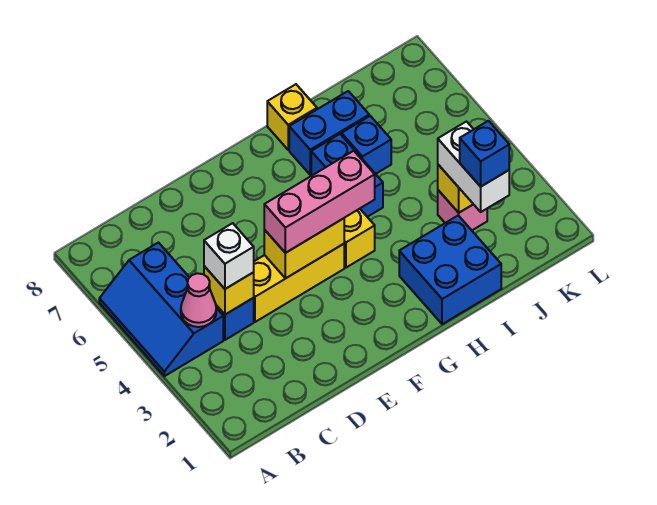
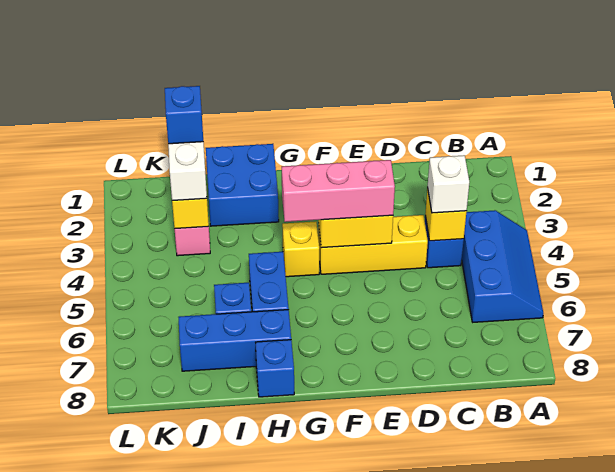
pink 1x1 cone [181,273,216,327] -> none
blue 1x2 brick [289,91,369,175] -> blue 1x3 brick [178,310,291,371]
yellow 1x1 brick [267,84,317,150] -> blue 1x1 brick [256,340,294,397]

